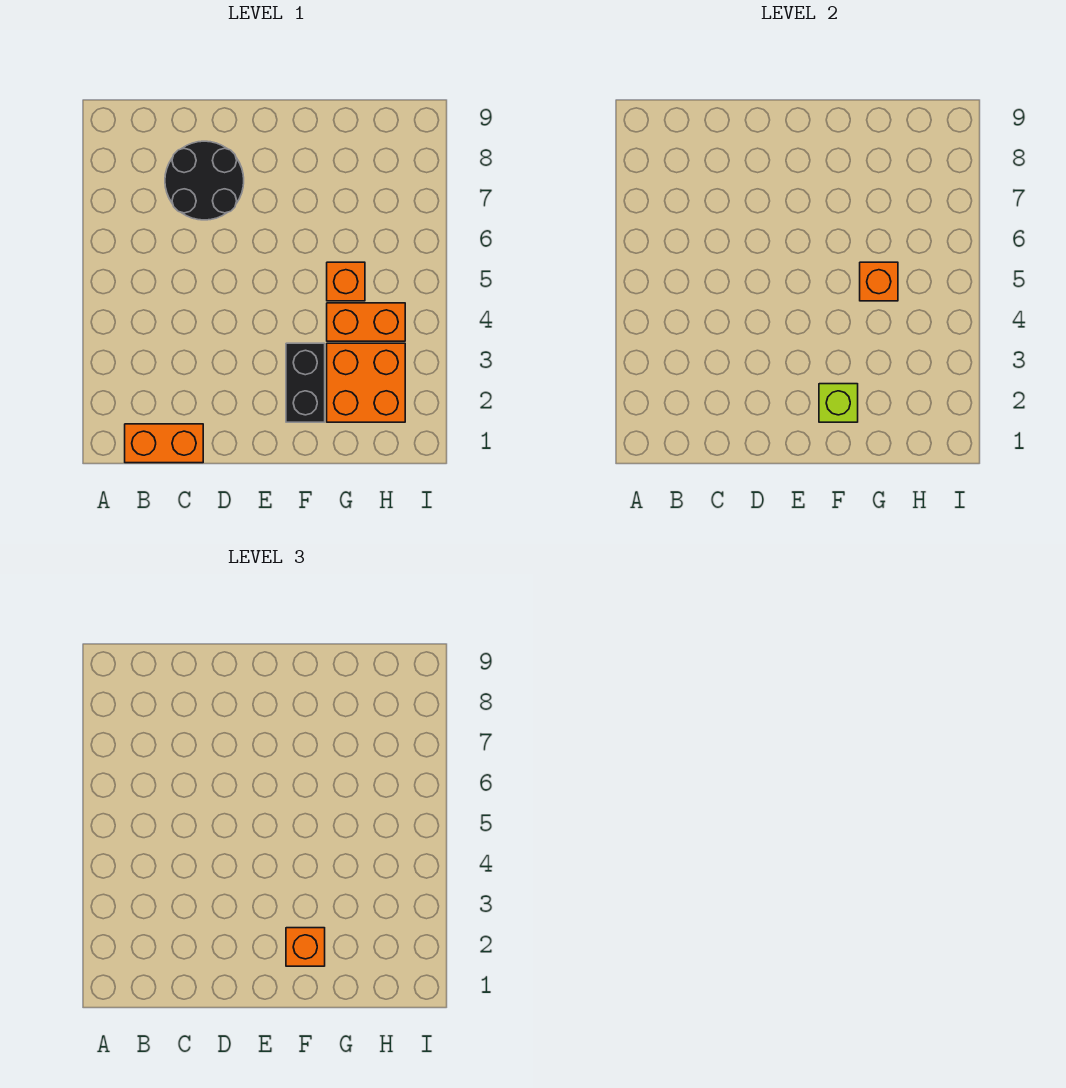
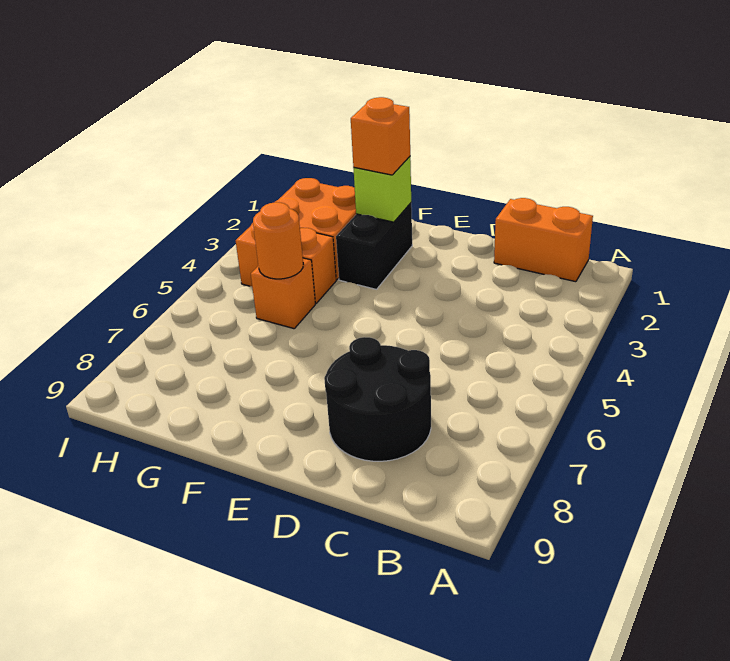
orange 1x1 brick [860,262,898,301] -> orange 1x1 round brick [253,202,303,279]

